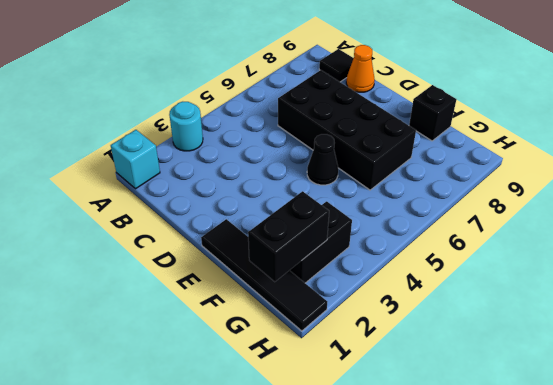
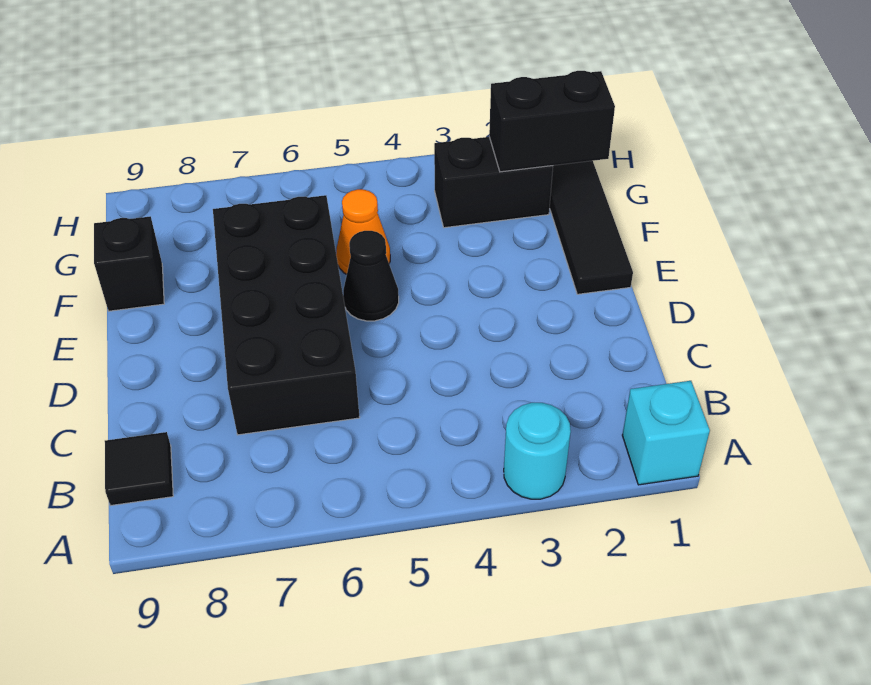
orange 1x1 cone [346,45,375,92] -> orange 1x1 cone moved to [336,189,390,274]

